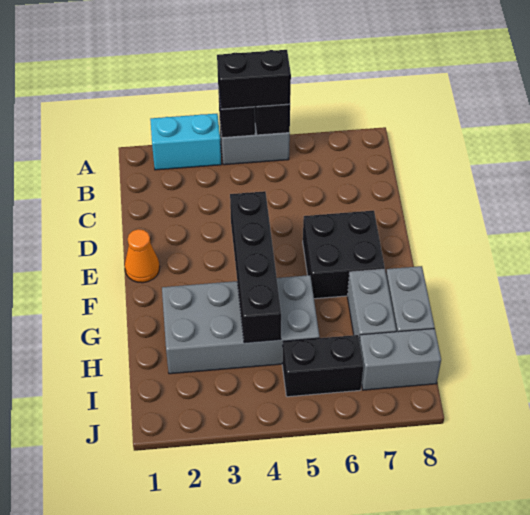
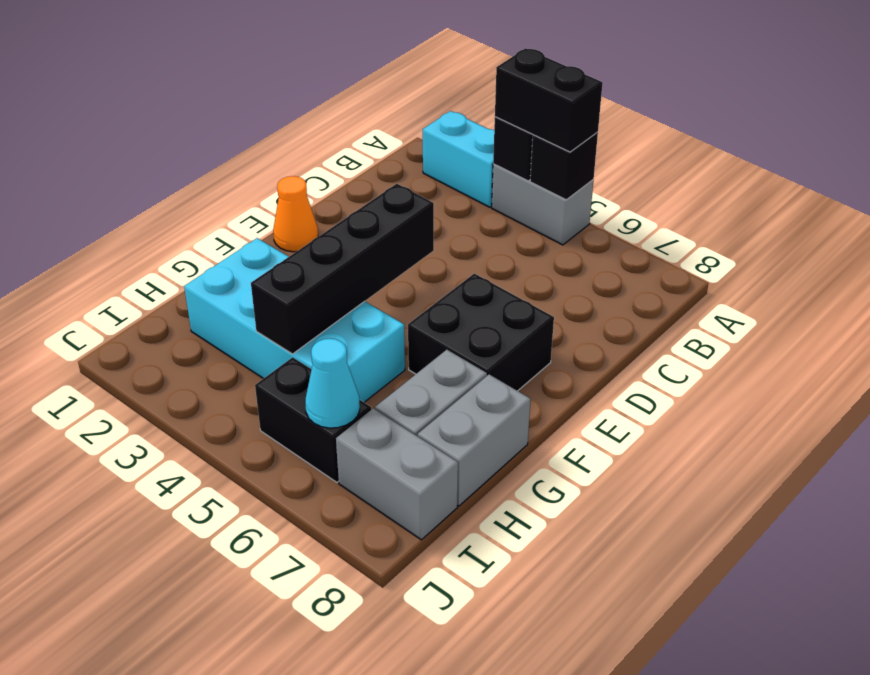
grey 2x4 brick [162,275,319,374] -> cyan 2x4 brick [184,238,405,402]
none -> cyan 1x1 cone [305,339,360,428]

